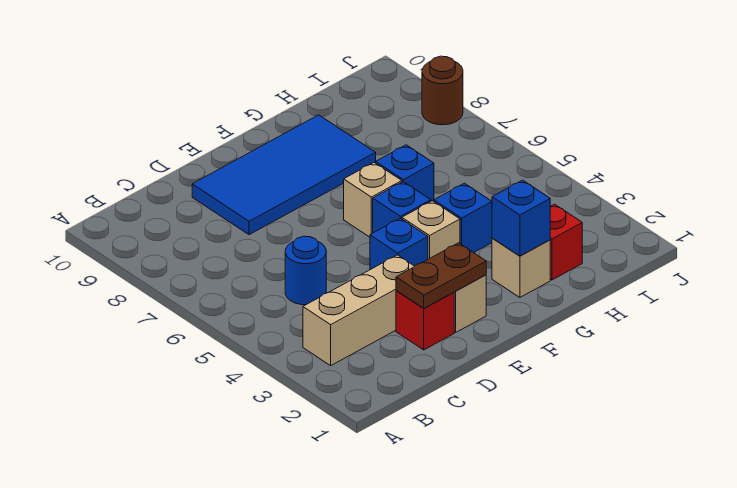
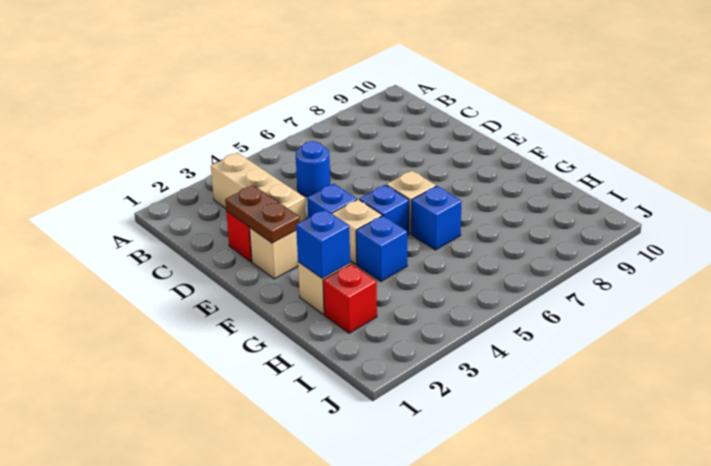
blue 2x4 tile [192,115,376,235] -> none
brown 1x1 round brick [422,56,463,125] -> none

